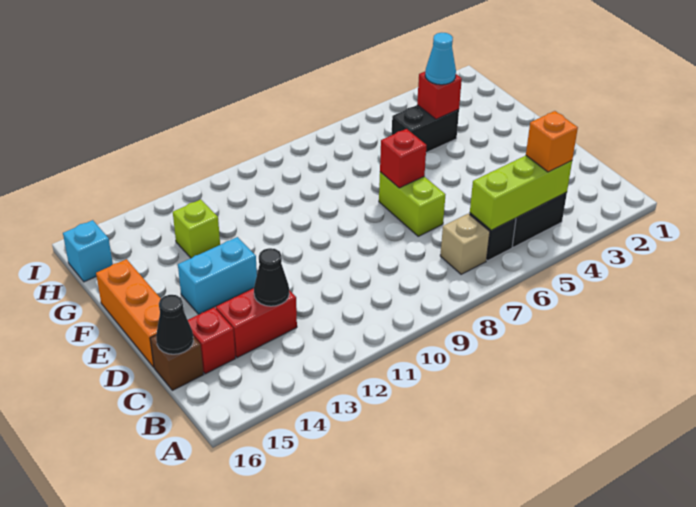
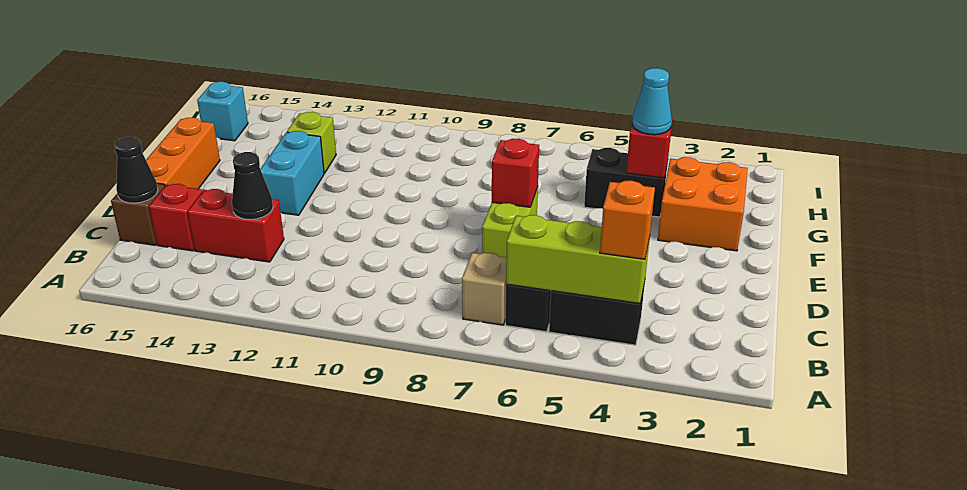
cyan 1x2 brick [178,237,257,314] -> cyan 1x2 brick turned to [261,131,324,215]
none -> orange 2x2 brick [658,157,748,251]

